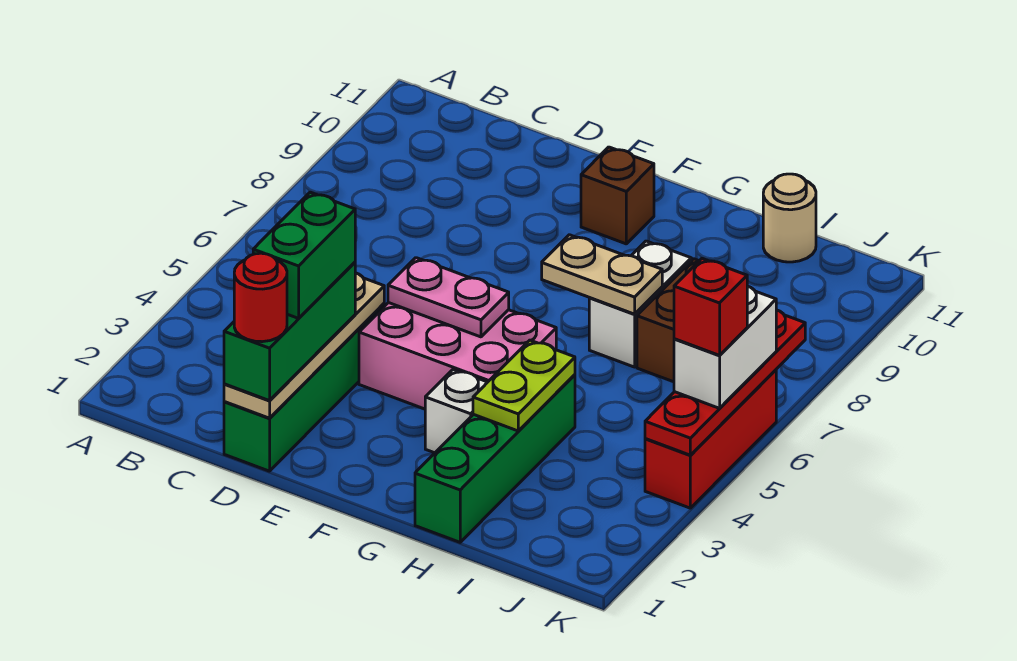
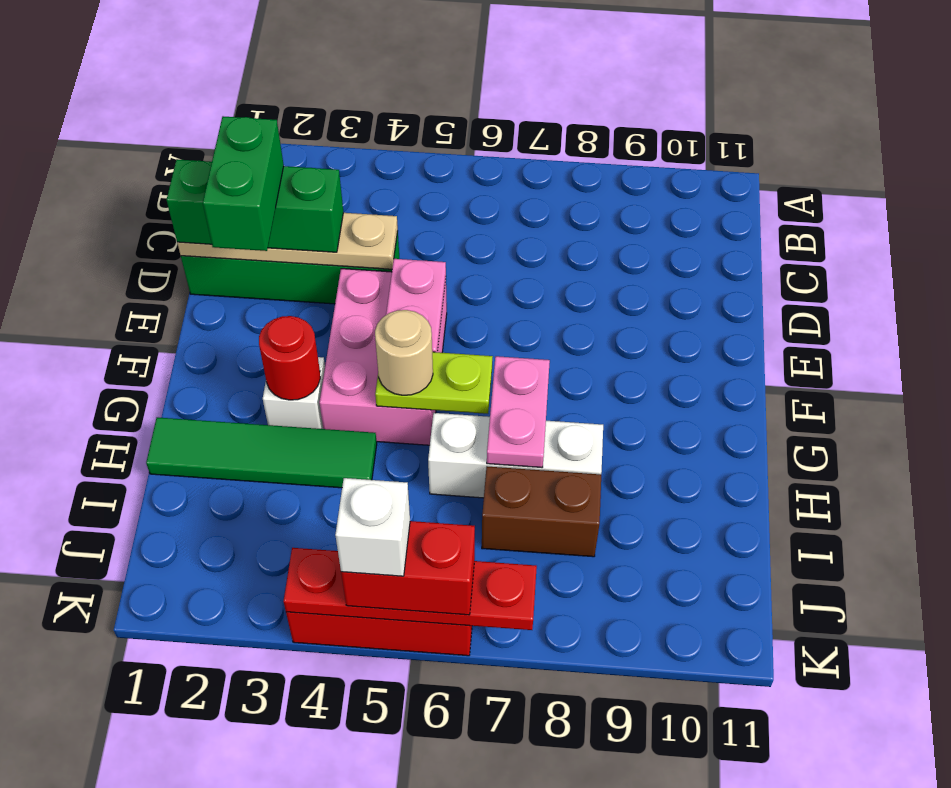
red 1x1 round brick [234,253,287,342] -> red 1x1 round brick moved to [259,316,320,400]
green 1x2 brick [253,192,355,318] -> green 1x2 brick turned to [203,116,284,251]
brown 1x1 brick [581,147,654,244] -> none
tan 1x2 plate [542,235,662,314] -> pink 1x2 plate [487,356,550,467]
green 1x4 brick [415,375,575,542] -> green 1x4 tile [146,417,377,488]
lime 1x2 plate [473,340,575,431] -> lime 1x2 plate moved to [375,352,493,414]
white 1x2 brick [589,241,691,367] -> white 1x3 brick [428,413,603,498]
tan 1x1 round brick [763,174,816,262] -> tan 1x1 round brick moved to [375,310,433,395]
white 1x2 brick [674,286,776,408] -> red 1x2 brick [341,521,475,615]
red 1x1 brick [674,259,747,355] -> white 1x1 brick [335,478,410,576]

